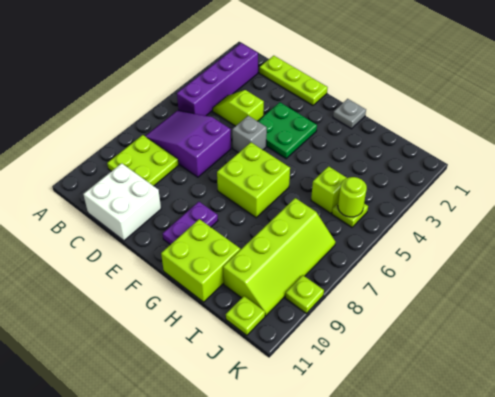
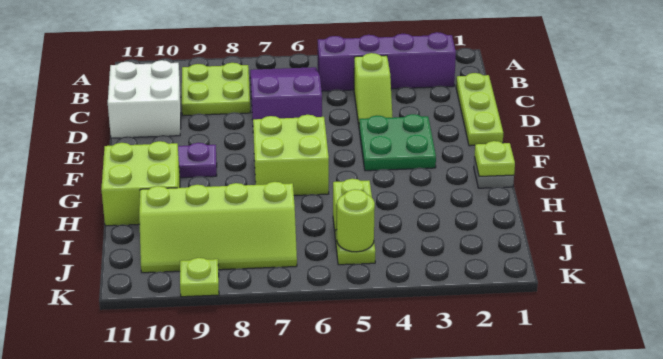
lime 1x2 slope [213,90,264,126] -> lime 1x2 slope turned to [354,53,393,125]
grey 1x1 brick [232,116,267,153] -> none
lime 1x1 plate [226,296,265,335] -> lime 1x1 plate moved to [474,141,515,176]

